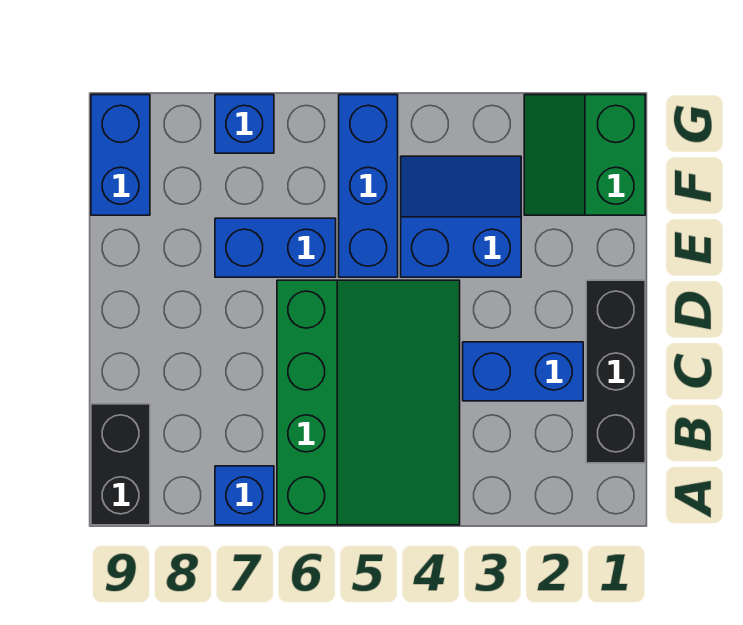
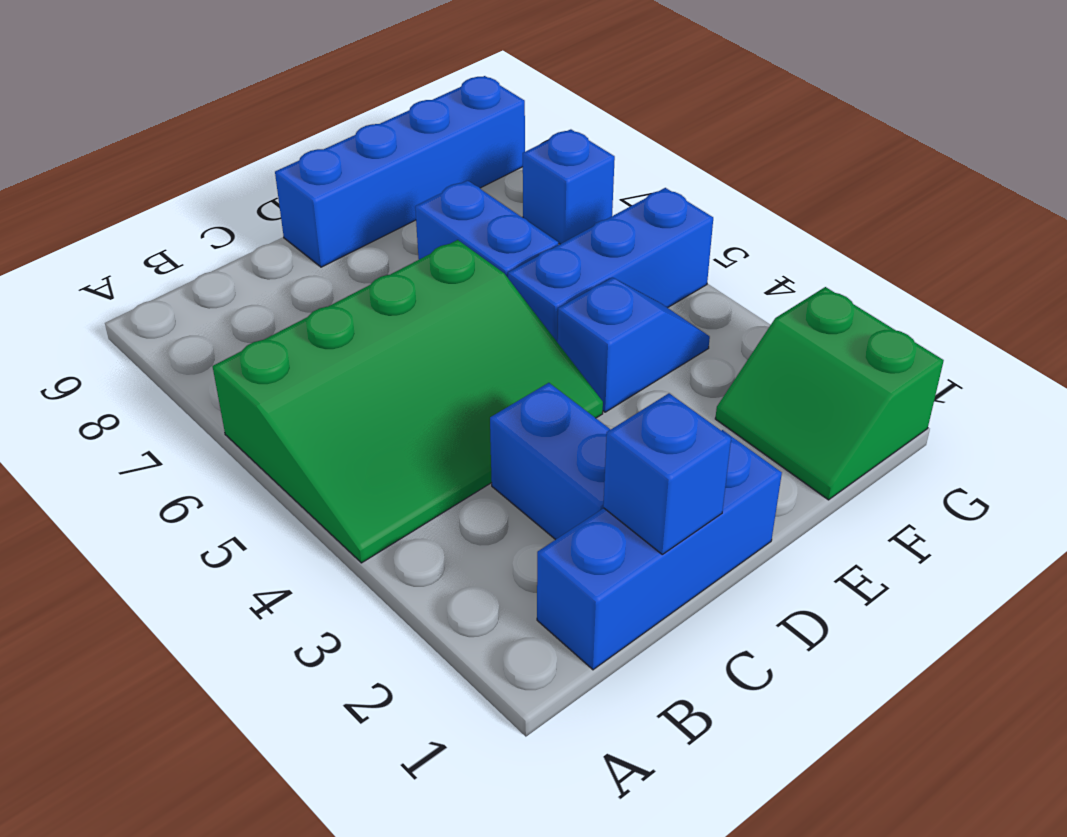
blue 1x1 brick [215,466,274,525] -> blue 1x1 brick moved to [603,393,731,554]
black 1x2 brick [91,404,150,525] -> none
black 1x3 brick [586,280,645,463] -> blue 1x3 brick [537,430,782,670]
blue 2x2 slope [401,156,521,277] -> blue 1x2 slope [557,278,710,412]
green 2x2 slope [524,95,645,215] -> green 2x2 slope turned to [715,287,944,500]
blue 1x2 brick [91,95,150,215] -> blue 1x4 brick [275,76,525,267]

